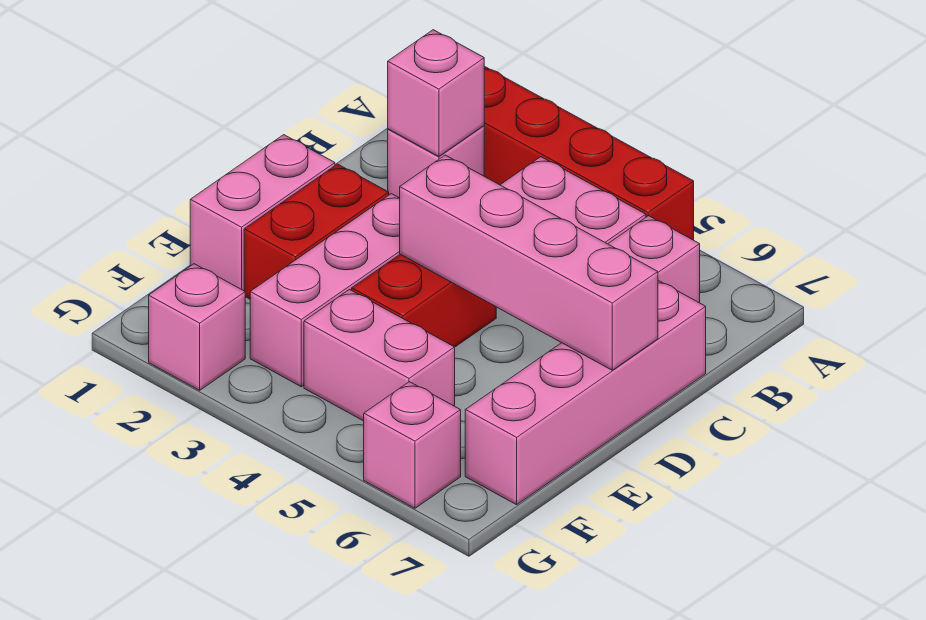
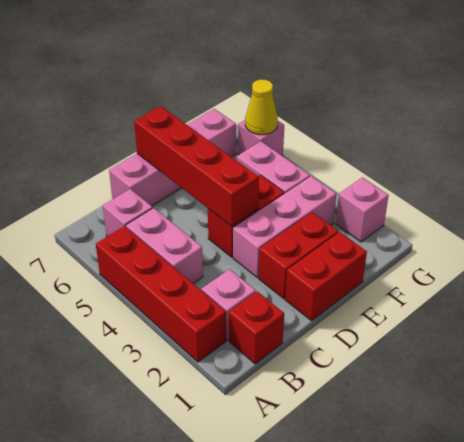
none -> red 1x1 brick [229,291,284,364]
pink 1x1 brick [388,30,484,156] -> none
pink 1x2 brick [190,135,335,291] -> red 1x2 brick [285,232,367,321]
pink 1x4 brick [400,155,658,370] -> red 1x4 brick [134,106,259,226]
none -> yellow 1x1 cone [245,80,278,135]

